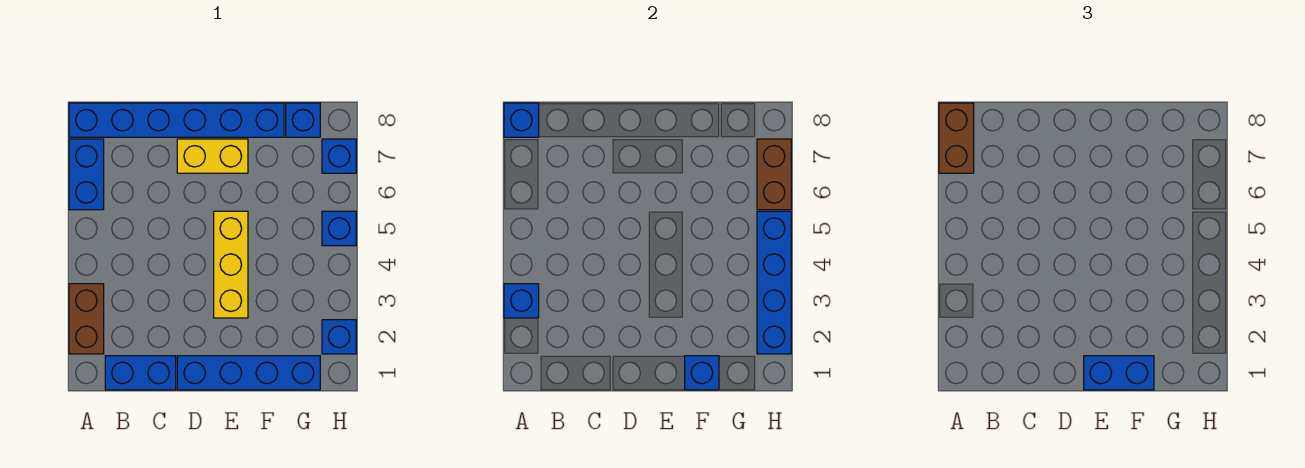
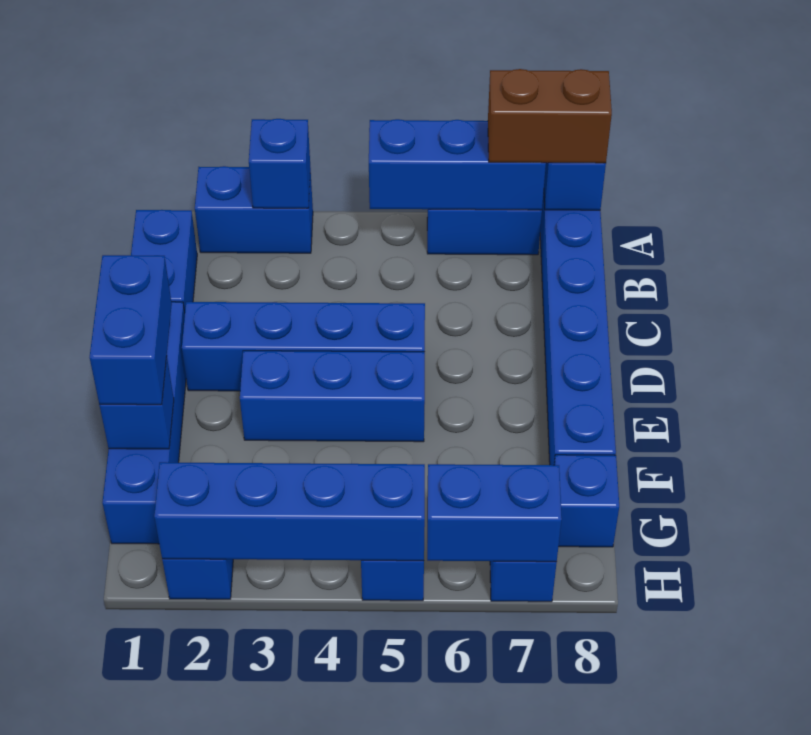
brown 1x2 brick [69,284,104,354] -> blue 1x2 brick [195,166,313,253]
none -> blue 1x3 brick [369,119,546,210]
none -> blue 1x4 brick [182,302,425,391]
yellow 1x2 brick [177,139,248,173] -> none
yellow 1x3 brick [214,211,248,318] -> blue 1x3 brick [240,351,425,442]
brown 1x2 brick [757,139,791,210] -> blue 1x2 brick [427,464,562,562]

